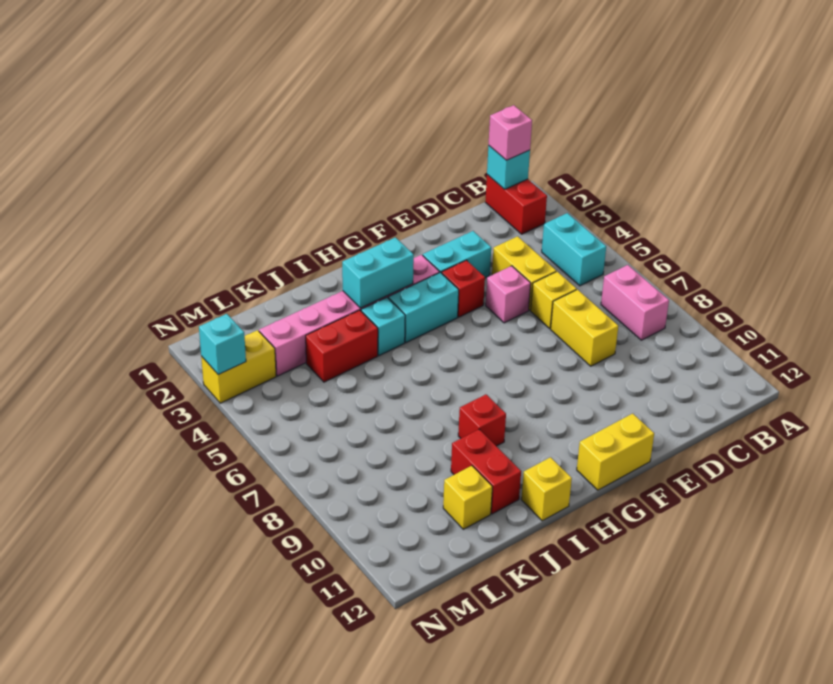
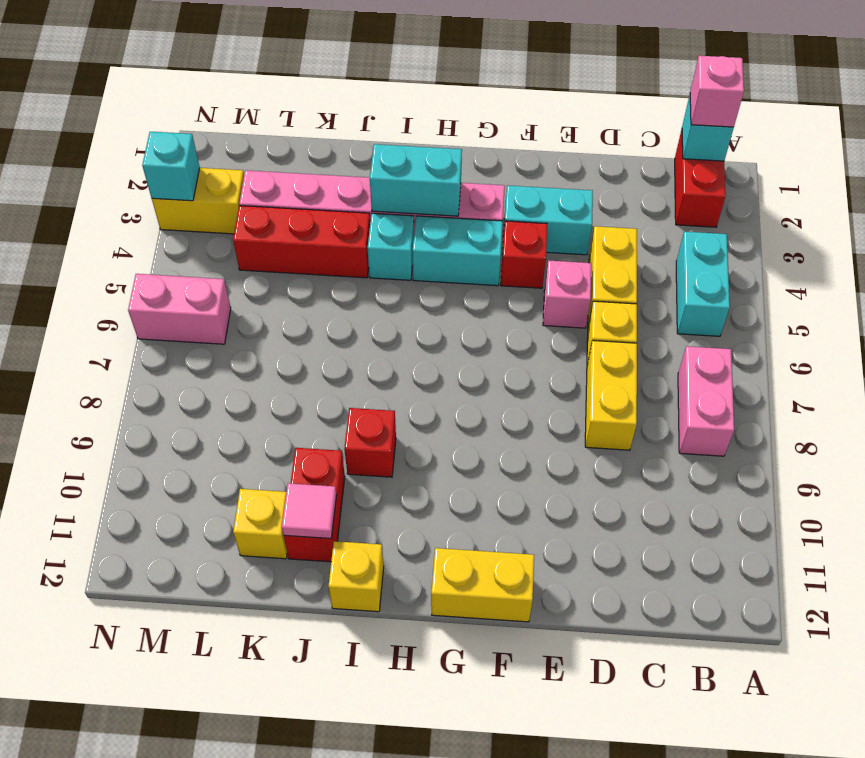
red 1x2 brick [306,310,378,382] -> red 1x3 brick [233,206,370,278]
none -> pink 1x1 tile [282,483,337,539]
none -> pink 1x2 brick [128,274,231,344]

